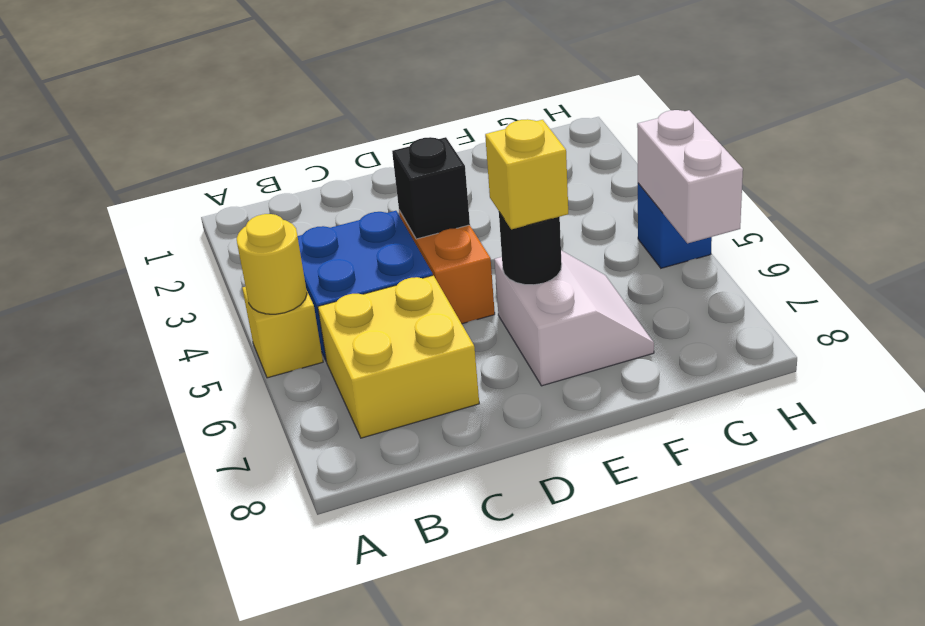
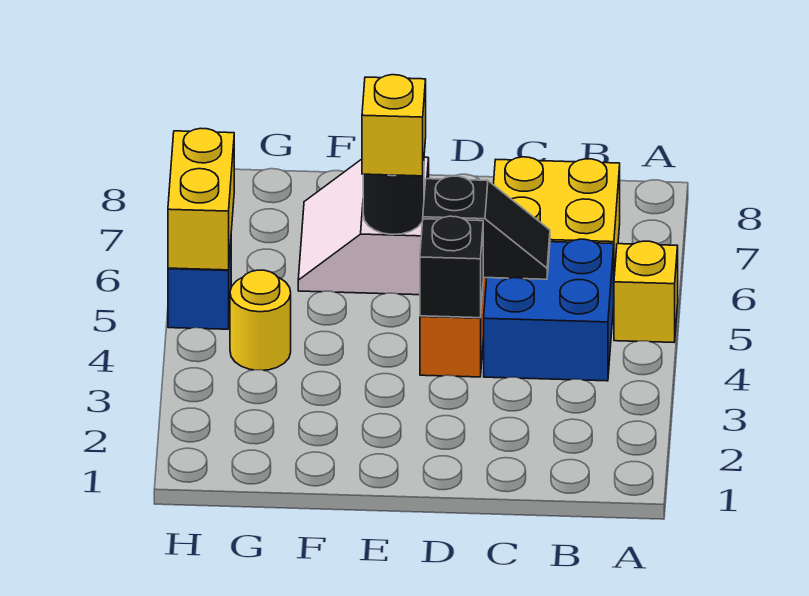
yellow 1x1 round brick [237,214,307,314] -> yellow 1x1 round brick moved to [230,270,291,370]
none -> black 1x2 slope [423,176,550,279]
white 1x2 brick [637,110,743,243] -> yellow 1x2 brick [168,128,234,270]

